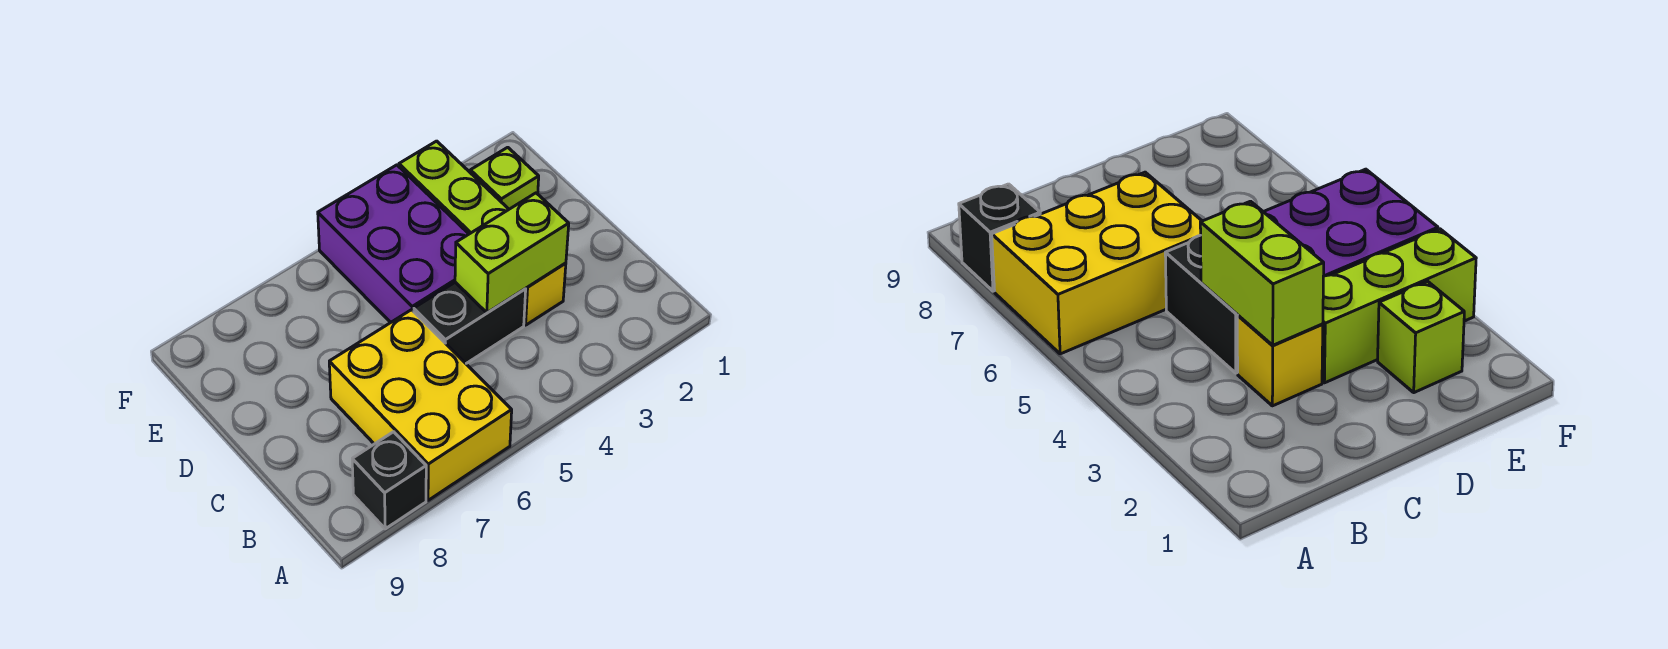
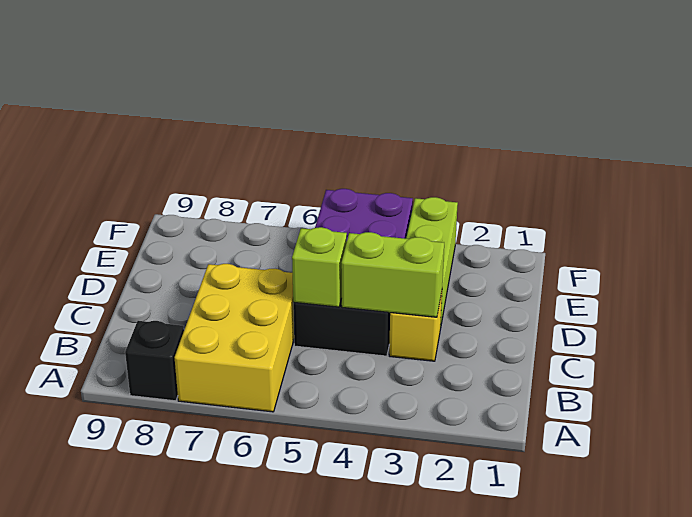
lime 1x1 brick [470,147,539,209] -> lime 1x1 brick moved to [292,227,347,307]

